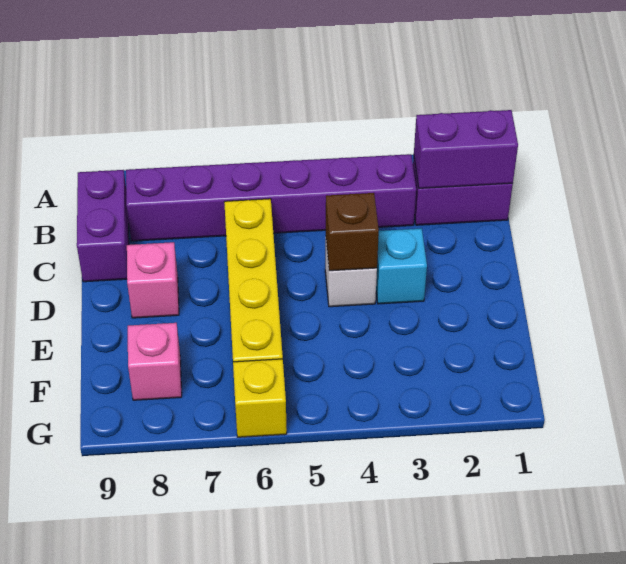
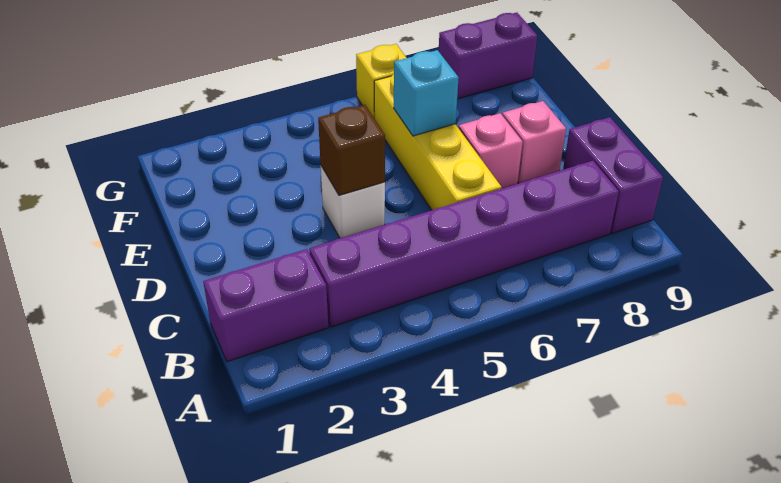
purple 1x2 brick [414,110,518,188] -> purple 1x2 brick moved to [439,13,537,99]
cyan 1x1 brick [376,228,427,304] -> cyan 1x1 brick moved to [394,50,459,136]
pink 1x1 brick [128,323,182,400] -> pink 1x1 brick moved to [459,113,523,189]

